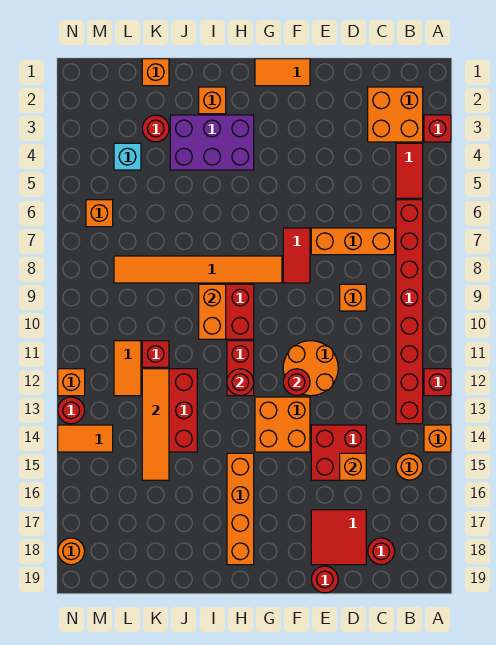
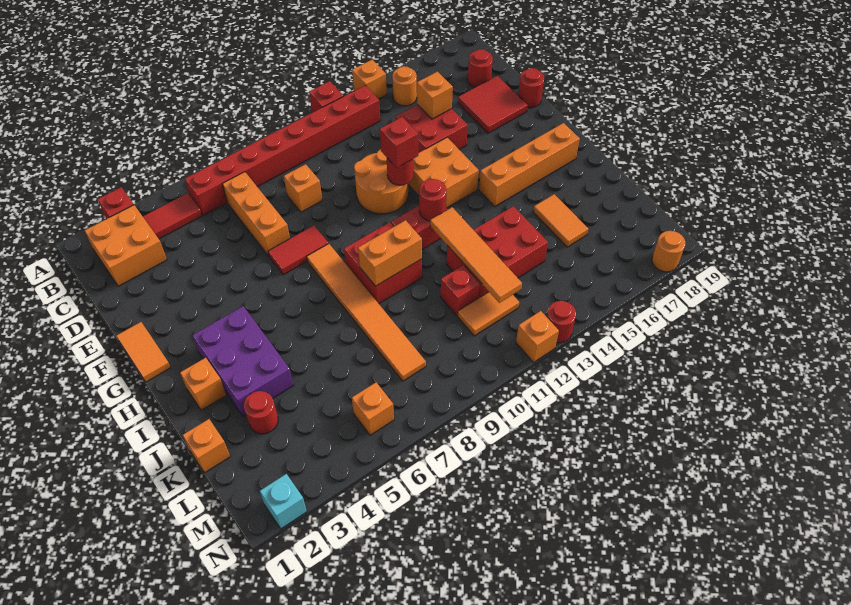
none -> red 1x1 brick [380,117,418,168]
orange 1x4 tile [142,369,169,480] -> orange 1x4 tile turned to [430,207,522,303]
cyan 1x1 brick [114,143,141,170] -> cyan 1x1 brick moved to [260,474,307,529]
orange 1x2 tile [58,425,113,452] -> orange 1x2 tile moved to [533,194,588,247]

